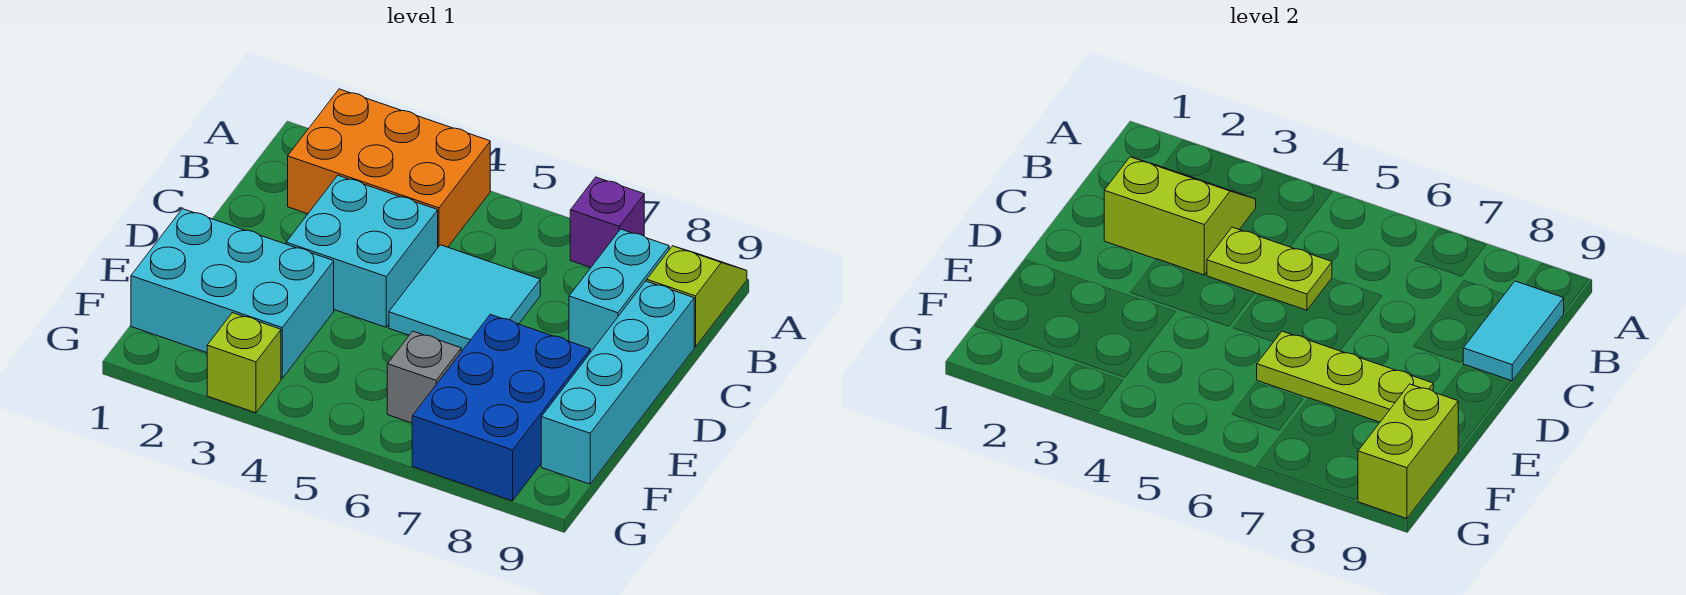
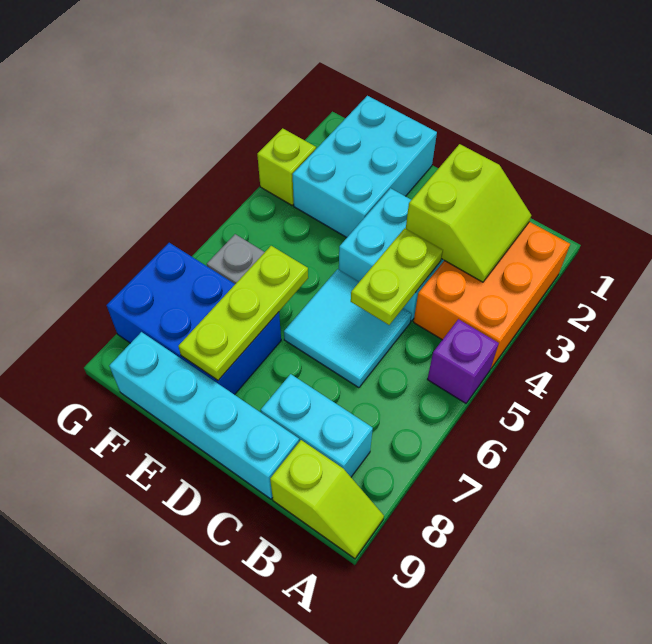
purple 1x1 brick [570,177,644,268] -> purple 1x1 brick moved to [427,319,499,403]
cyan 1x2 tile [1463,281,1564,381] -> none
lime 1x2 brick [1358,384,1458,519] -> none

